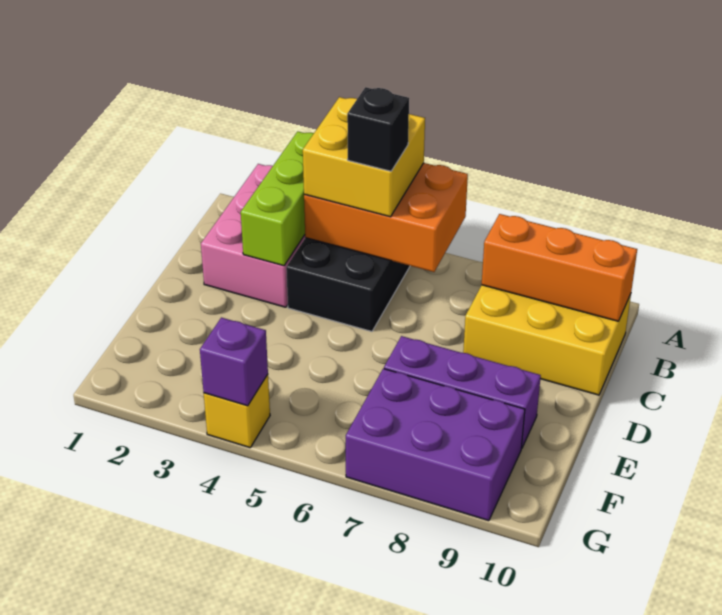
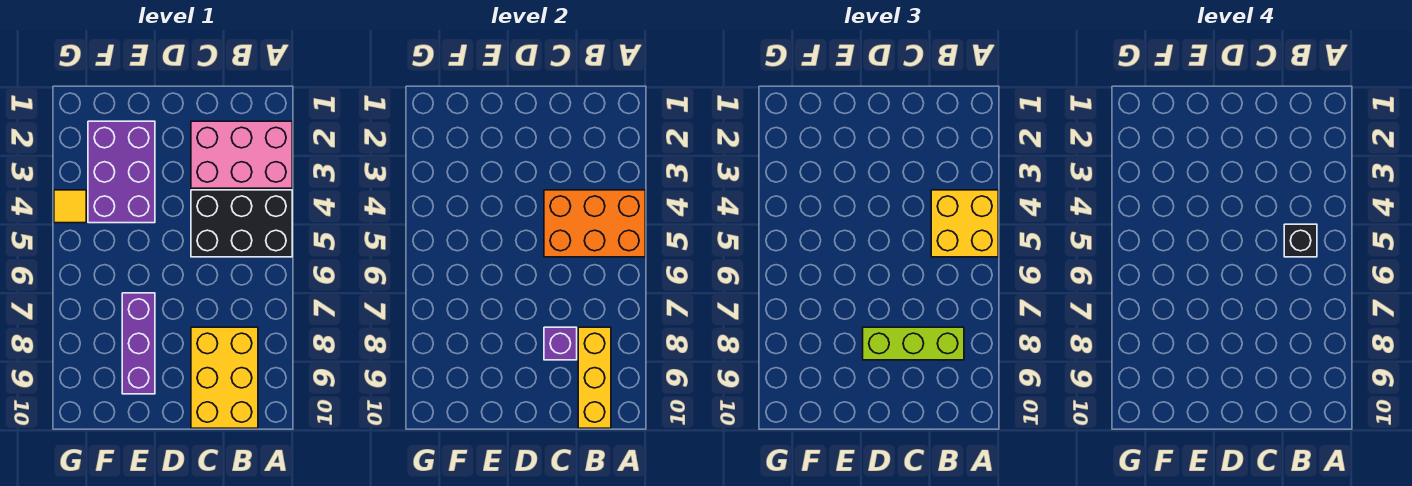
lime 1x3 brick [241,132,314,266] -> lime 1x3 brick moved to [863,327,964,360]
orange 2x3 brick [304,163,468,272] -> orange 2x3 brick turned to [544,190,645,257]
orange 1x3 brick [482,214,637,321] -> yellow 1x3 brick [578,327,611,428]
purple 2x3 brick [346,369,525,521] -> purple 2x3 brick moved to [88,121,155,223]
yellow 1x1 brick [204,375,270,448] -> yellow 1x1 tile [54,190,86,223]
purple 1x1 brick [200,318,268,406] -> purple 1x1 brick moved to [544,327,577,360]

